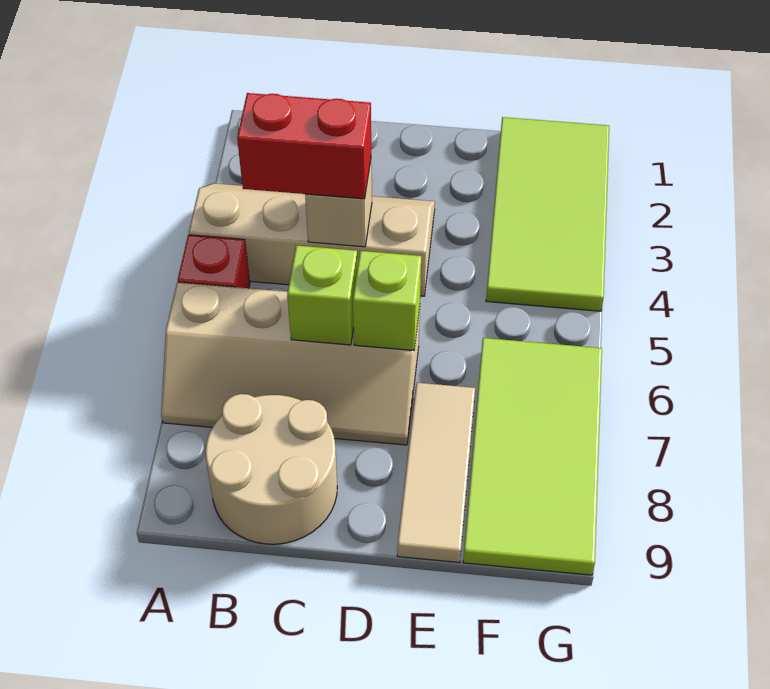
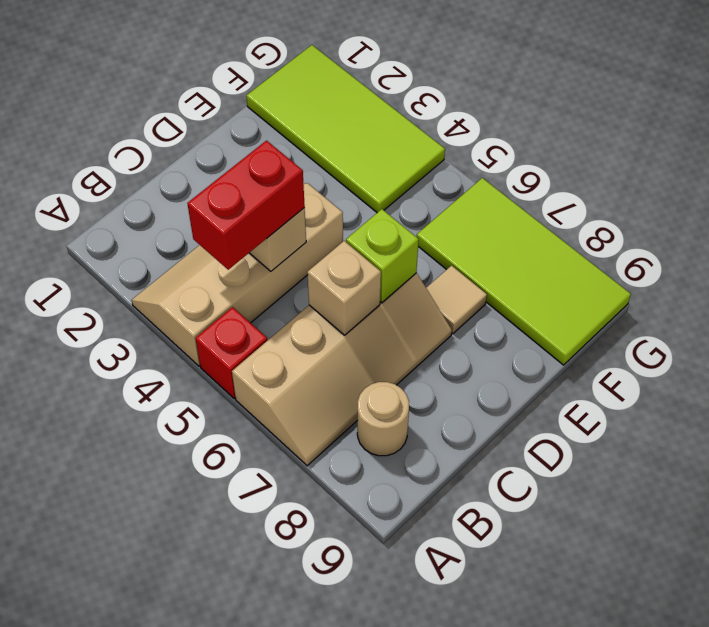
tan 2x2 round brick [205,394,337,544] -> tan 1x1 round brick [357,382,409,456]
lime 1x1 brick [287,245,357,345] -> tan 1x1 brick [307,241,381,335]
tan 1x3 tile [397,383,475,563] -> tan 1x1 tile [426,266,487,334]

